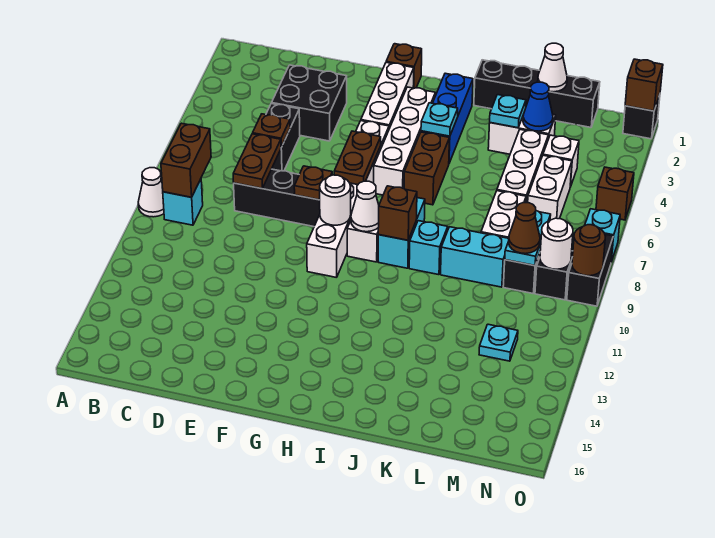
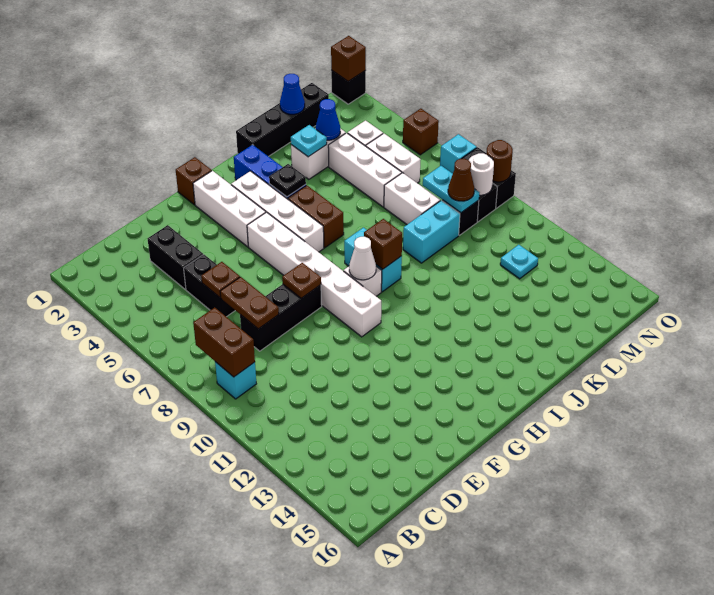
white 1x1 cone [138,168,164,217] -> none
black 2x2 brick [272,65,347,141] -> black 1x2 brick [148,225,203,289]
brown 1x2 plate [334,131,381,185] -> none
white 1x1 round brick [320,175,351,225] -> none
cyan 1x1 plate [421,103,458,136] -> black 1x1 plate [269,164,306,197]
cyan 1x1 brick [409,221,448,275] -> none
white 1x1 cone [538,43,567,92] -> blue 1x1 cone [280,74,305,114]

